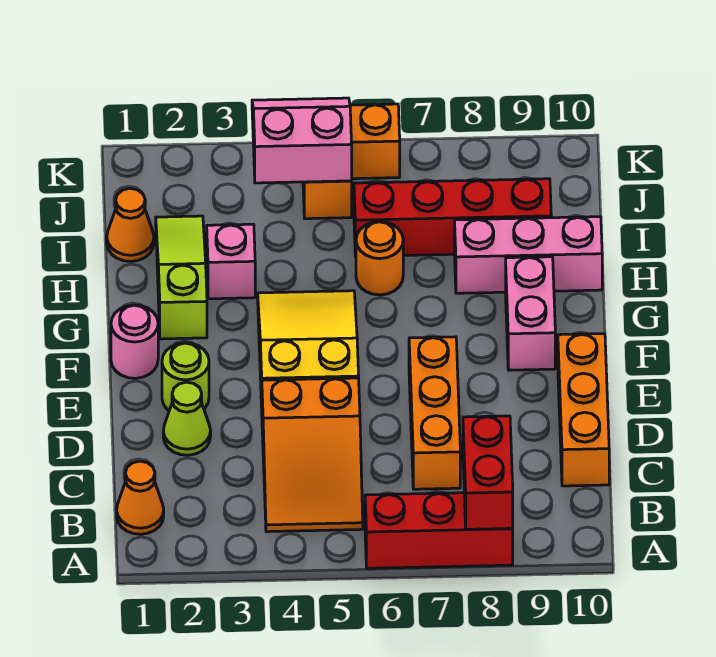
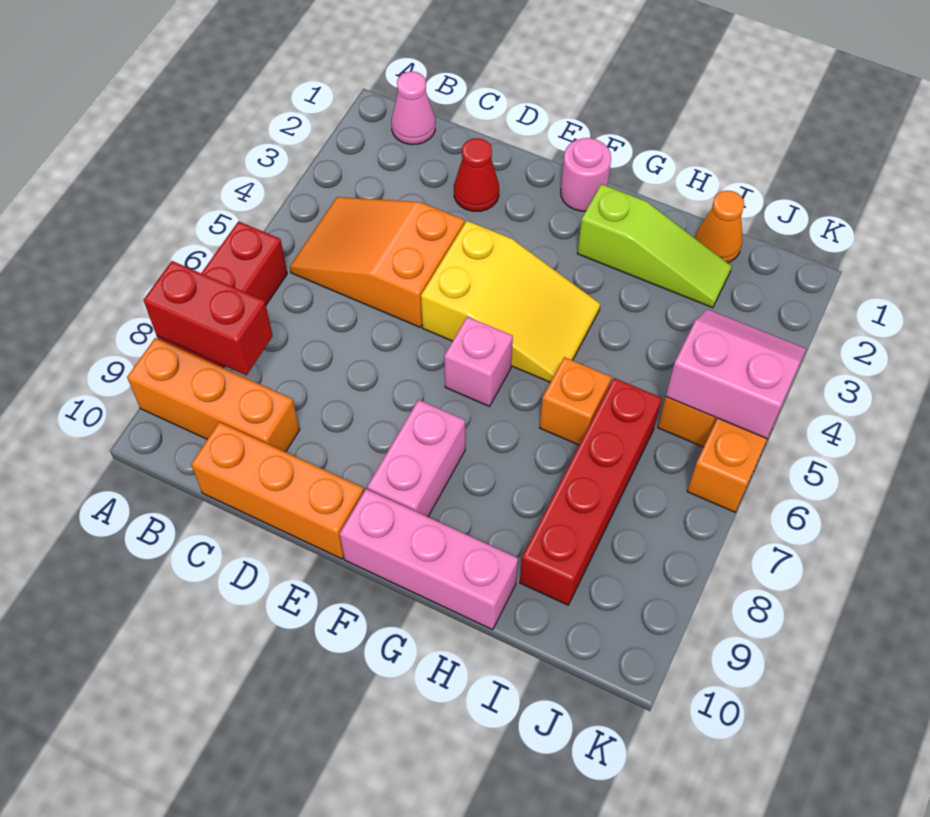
orange 1x1 cone [117,461,164,534] -> pink 1x1 cone [391,71,435,145]
orange 1x3 brick [409,337,460,489] -> orange 1x3 brick moved to [127,338,300,452]
lime 1x1 cone [163,382,211,455] -> red 1x1 cone [454,138,499,211]
lime 1x1 round brick [162,343,209,411] -> none
pink 1x2 brick [506,257,555,370] -> pink 1x2 brick turned to [367,400,465,517]
pink 1x1 brick [207,224,255,299] -> pink 1x1 brick moved to [444,317,513,406]
orange 1x1 round brick [356,222,403,295] -> orange 1x1 brick [539,357,611,445]
pink 1x3 brick [455,217,602,293] -> pink 1x3 brick turned to [340,489,518,630]
pink 2x2 slope [252,98,352,183] -> pink 2x2 slope turned to [666,309,806,438]

